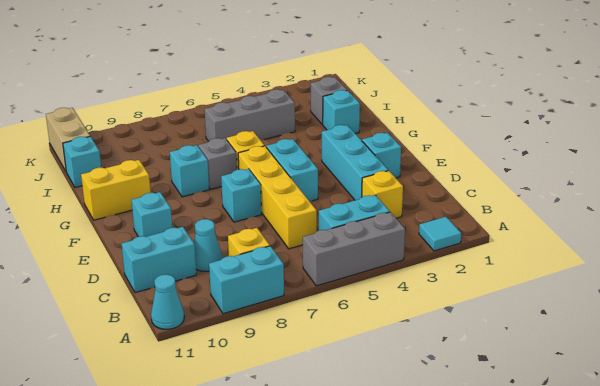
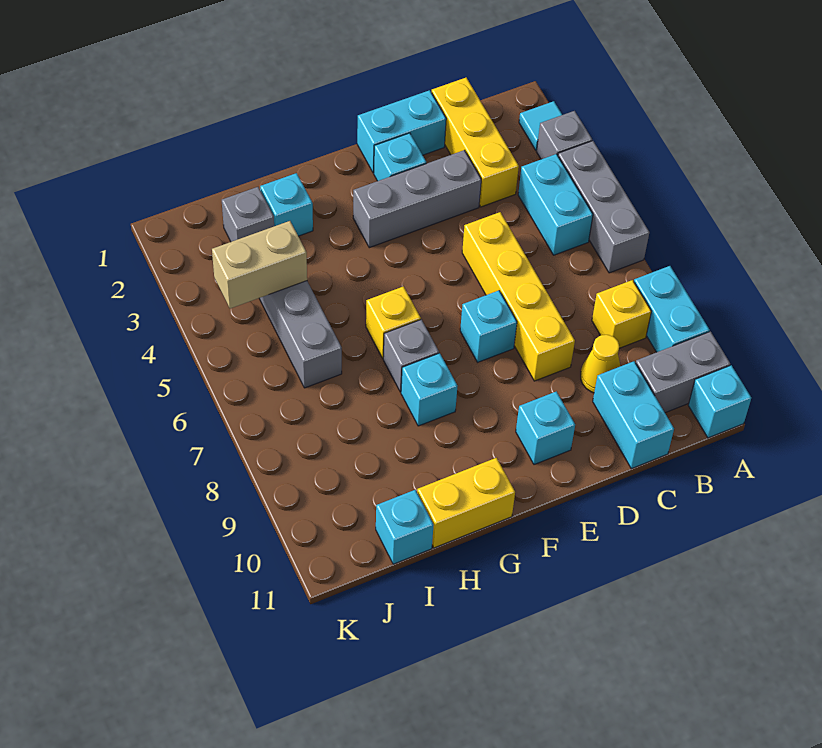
none -> grey 1x1 brick [537,111,592,159]
none -> grey 1x2 brick [636,332,730,413]
cyan 1x1 cone [151,274,184,329] -> cyan 1x1 brick [688,365,751,438]
yellow 1x1 brick [362,171,403,218] -> yellow 1x3 brick [431,78,519,207]
yellow 1x4 brick [238,146,317,249] -> yellow 1x4 brick turned to [462,212,575,381]
cyan 1x1 cone [194,219,222,271] -> yellow 1x1 cone [581,335,620,393]
cyan 1x3 brick [322,125,388,200] -> grey 1x3 brick [353,150,481,248]
cyan 1x2 brick [266,139,318,201] -> cyan 1x2 brick moved to [357,90,446,173]
yellow 1x2 brick [81,160,151,220] -> yellow 1x2 brick turned to [417,458,515,548]
tan 1x2 brick [46,108,90,171] -> tan 1x2 brick moved to [212,221,307,309]

